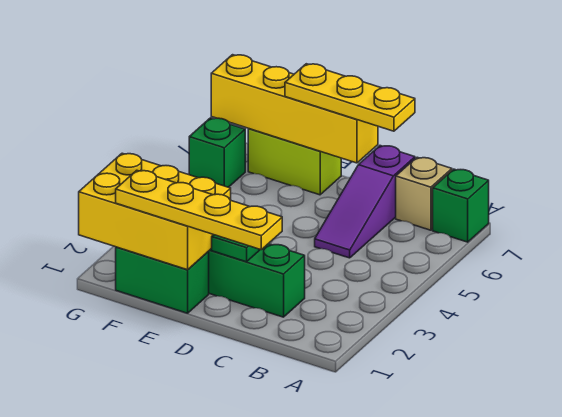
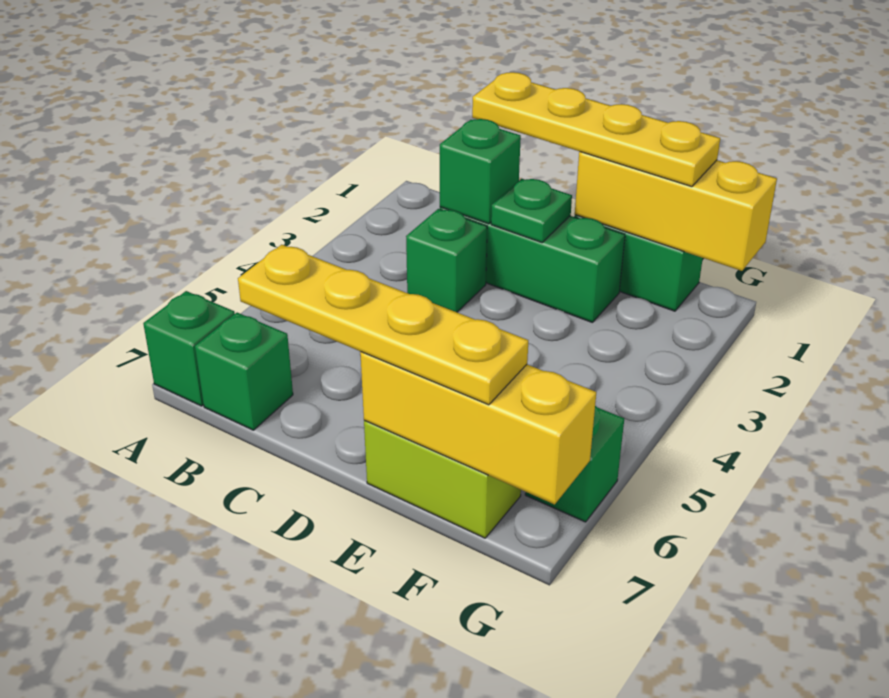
tan 1x1 brick [396,157,452,230] -> green 1x1 brick [195,313,293,430]
none -> green 1x1 brick [440,119,521,224]
none -> green 1x1 brick [406,209,487,312]
purple 1x3 slope [315,146,415,258] -> none
yellow 1x3 plate [285,64,415,131] -> yellow 1x4 plate [238,245,528,405]
yellow 1x4 brick [211,55,378,163] -> yellow 1x3 brick [360,352,596,504]
yellow 2x3 brick [79,153,231,270] -> yellow 1x3 brick [575,152,777,271]

